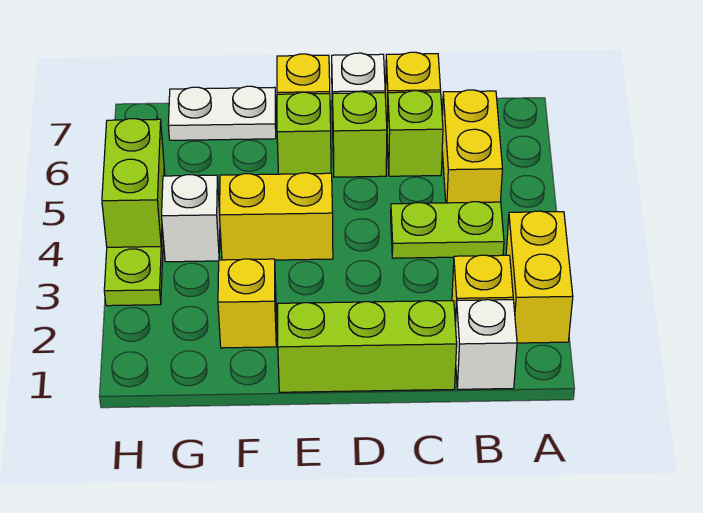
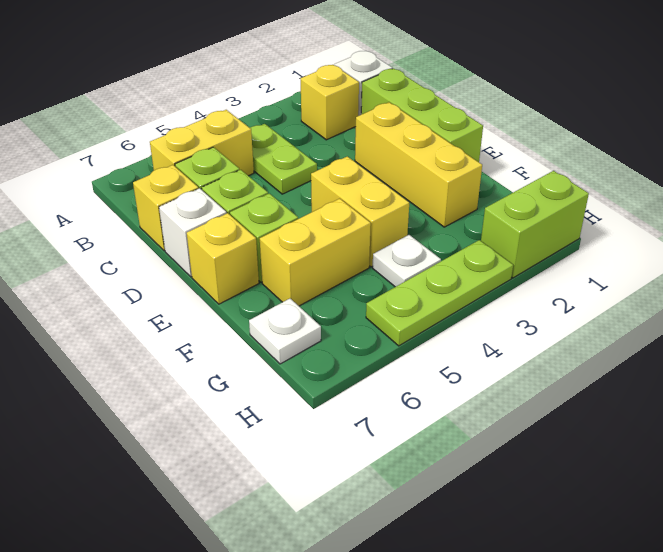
yellow 1x2 brick [506,211,573,343] -> yellow 1x2 brick moved to [260,199,371,306]
yellow 1x1 brick [218,259,276,348] -> yellow 1x3 brick [355,102,482,227]
white 1x2 plate [168,86,276,140] -> white 1x1 plate [249,299,321,364]
white 1x1 brick [162,175,220,262] -> white 1x1 plate [373,235,441,287]
lime 1x2 brick [102,119,164,247] -> lime 1x2 brick moved to [481,171,589,278]

